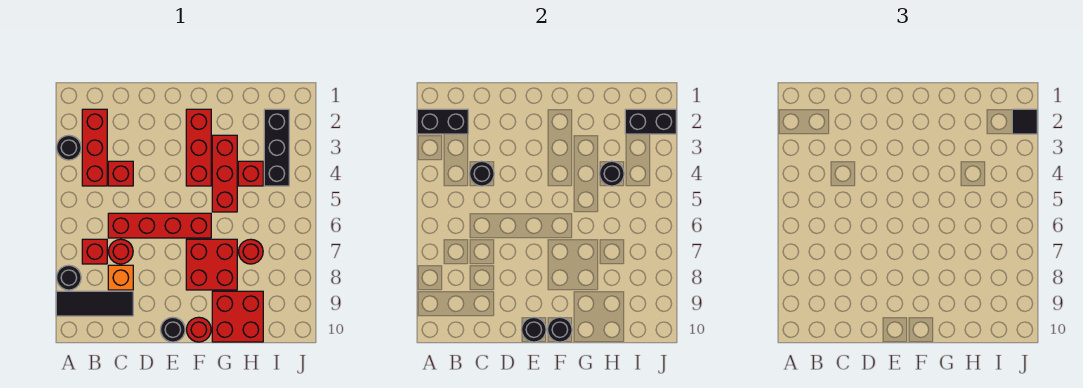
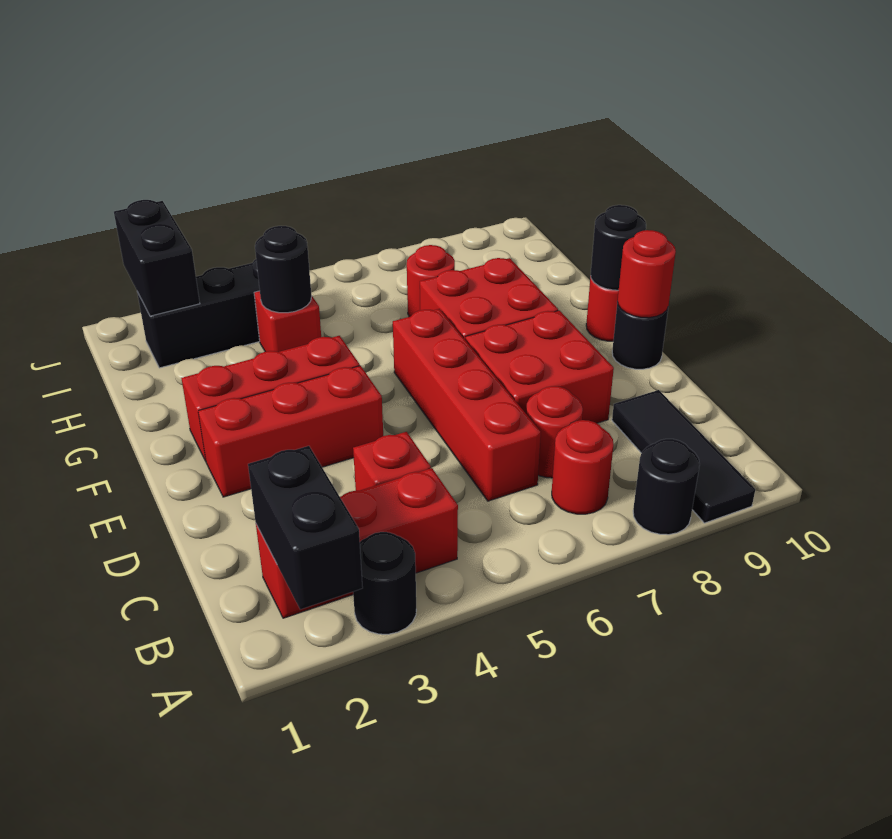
red 1x1 brick [82,239,107,264] -> red 1x1 round brick [552,420,613,514]
black 1x1 round brick [470,161,494,186] -> none
orange 1x1 brick [108,265,133,290] -> none
black 1x1 round brick [522,317,546,342] -> red 1x1 round brick [618,230,676,318]
red 1x3 brick [212,135,237,212] -> red 1x3 brick moved to [198,366,383,497]
red 2x2 brick [212,291,263,342] -> red 2x2 brick moved to [465,310,614,423]
black 1x1 tile [1012,109,1037,134] -> none

